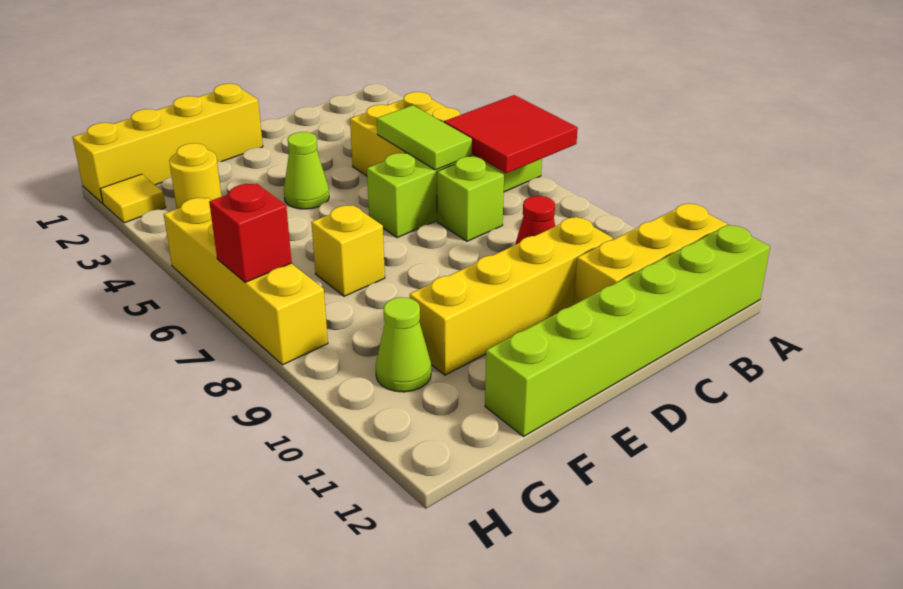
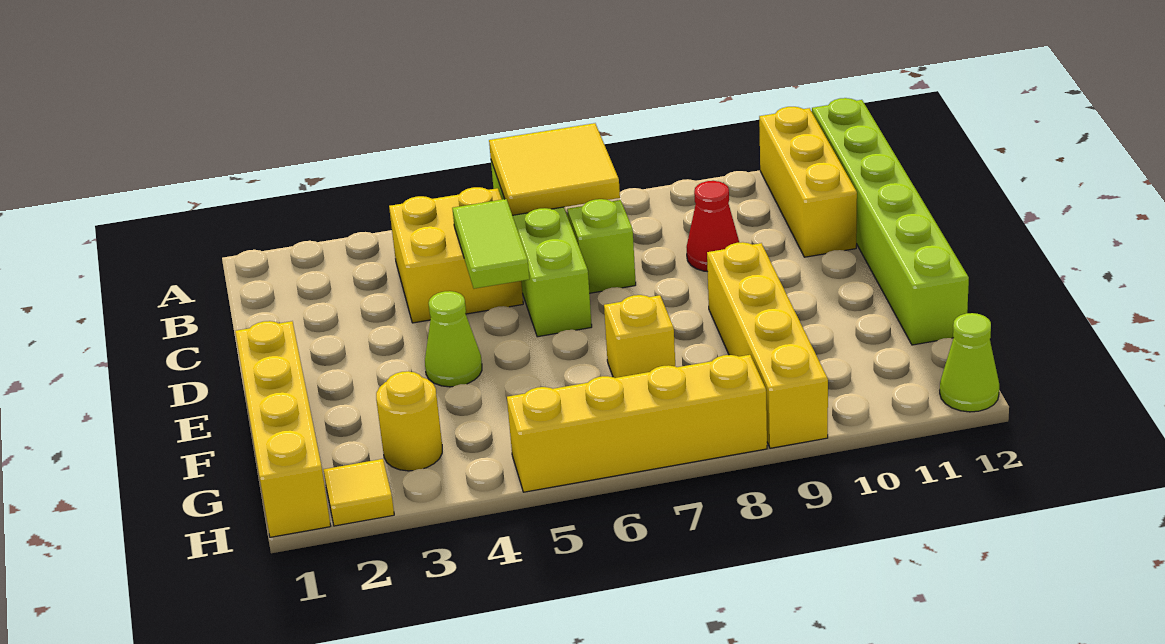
red 2x2 tile [444,95,578,173] -> yellow 2x2 tile [489,123,620,215]
lime 1x2 tile [377,105,472,170] -> lime 1x2 tile turned to [452,199,529,289]
yellow 1x4 brick [410,217,613,375] -> yellow 1x4 brick moved to [707,242,828,448]
lime 1x1 cone [376,297,431,392] -> lime 1x1 cone moved to [940,313,999,412]
red 1x1 brick [209,184,292,282] -> none

